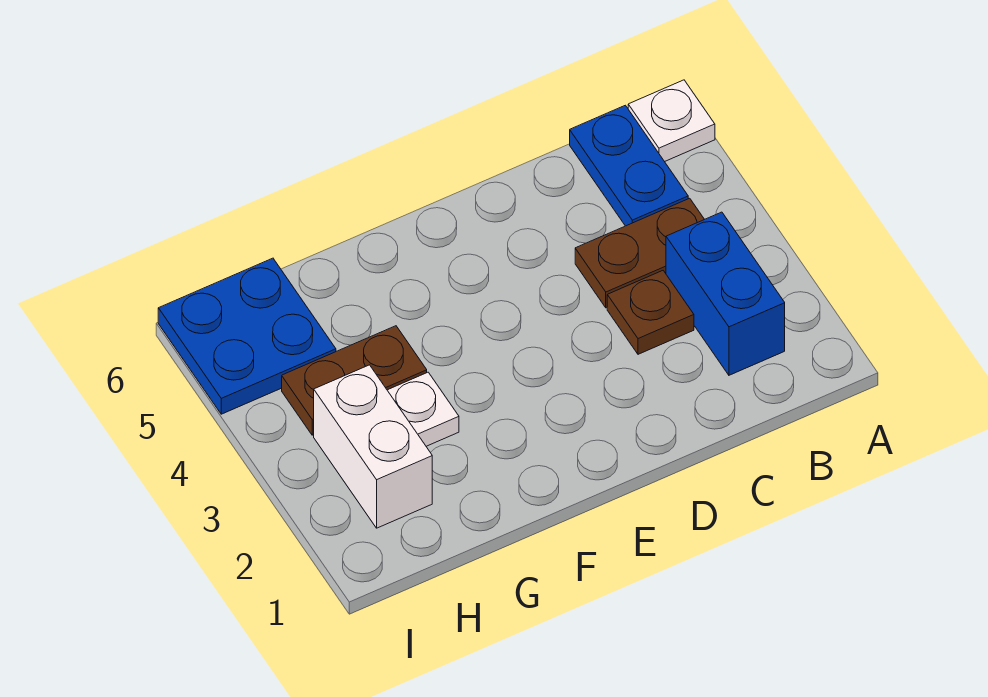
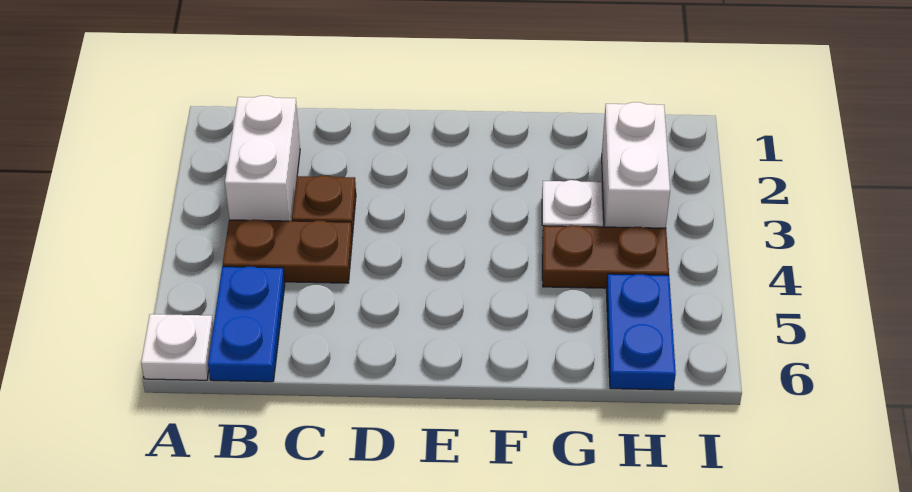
blue 1x2 brick [666,212,785,375] -> white 1x2 brick [225,96,300,221]
blue 2x2 plate [158,258,336,414] -> blue 1x2 plate [606,274,676,390]

